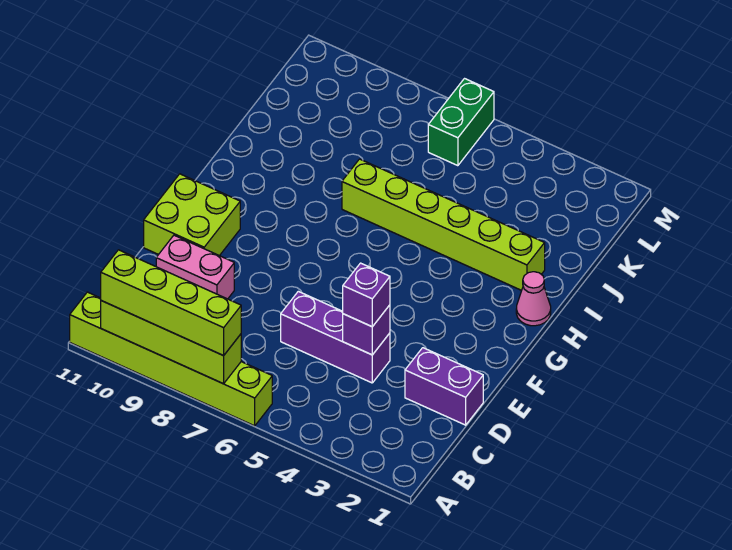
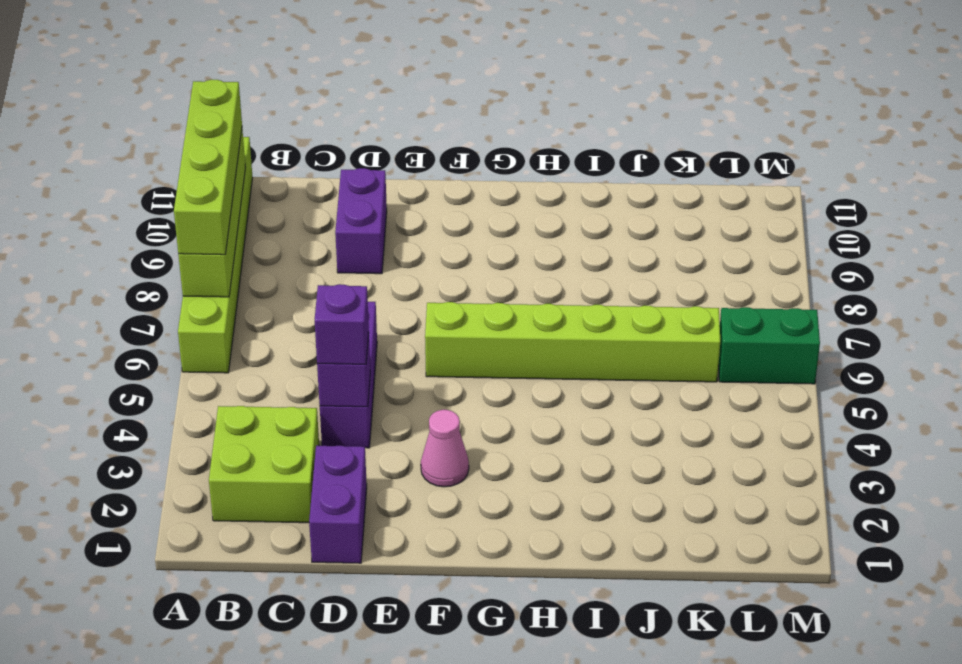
pink 1x2 brick [156,235,234,299] -> purple 1x2 brick [335,168,387,274]
lime 2x2 brick [144,174,240,256] -> lime 2x2 brick moved to [209,406,319,523]
pink 1x1 cone [516,272,551,326] -> pink 1x1 cone moved to [421,410,469,487]
lime 1x6 brick [342,159,545,290] -> lime 1x6 brick turned to [425,302,720,382]

